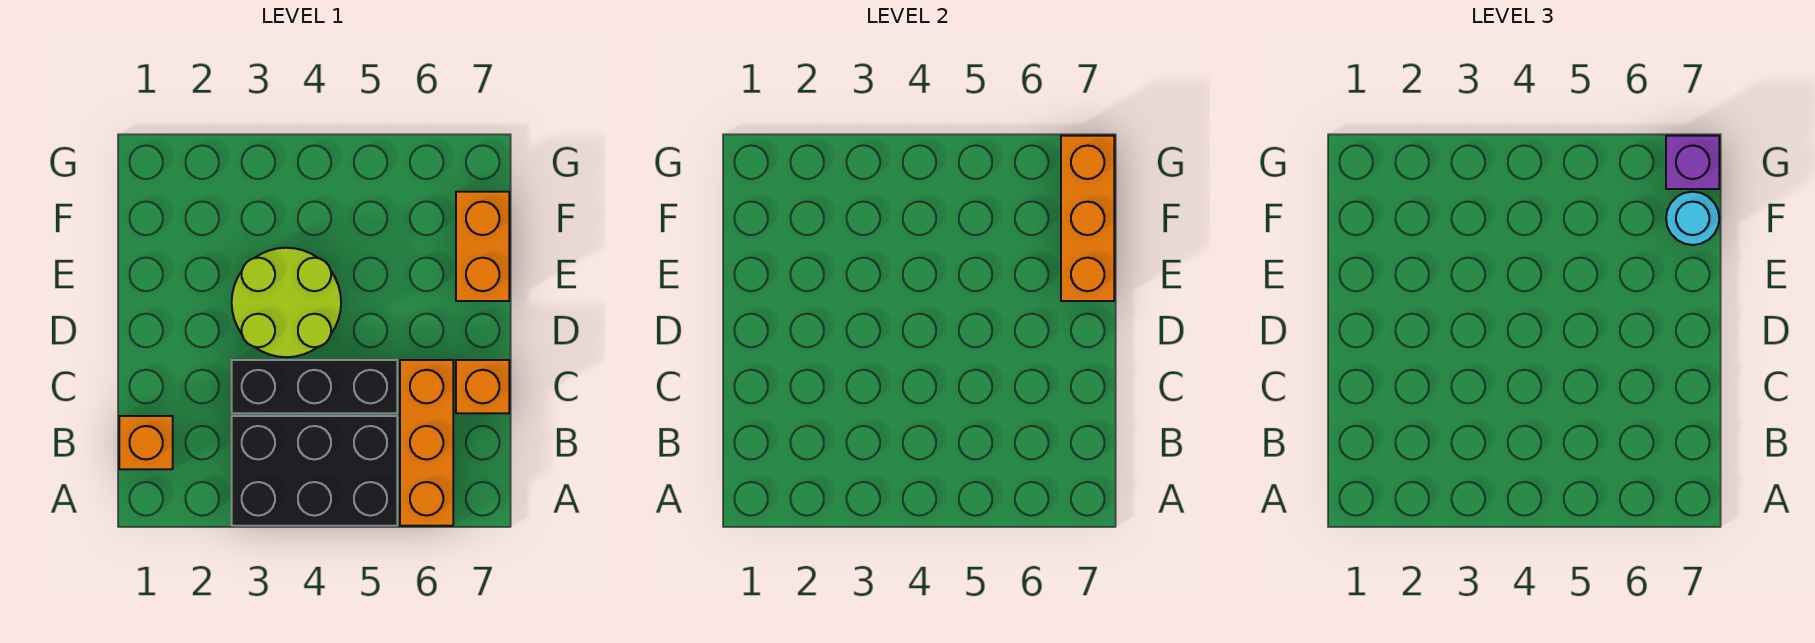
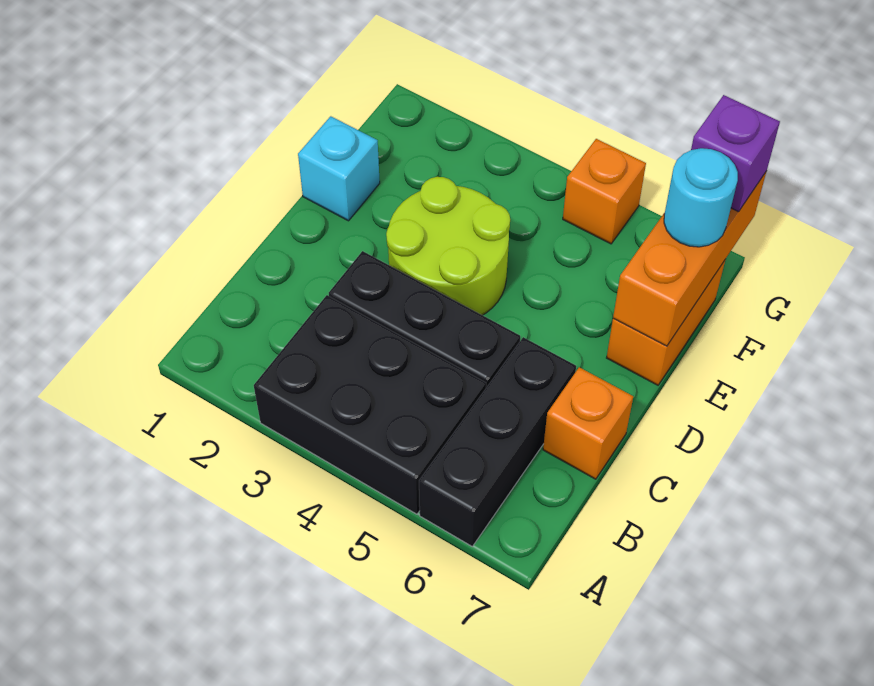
orange 1x3 brick [400,360,453,526] -> black 1x3 brick [419,337,576,546]
orange 1x1 brick [119,416,173,469] -> orange 1x1 brick moved to [563,139,646,244]
none -> cyan 1x1 brick [298,116,380,221]

